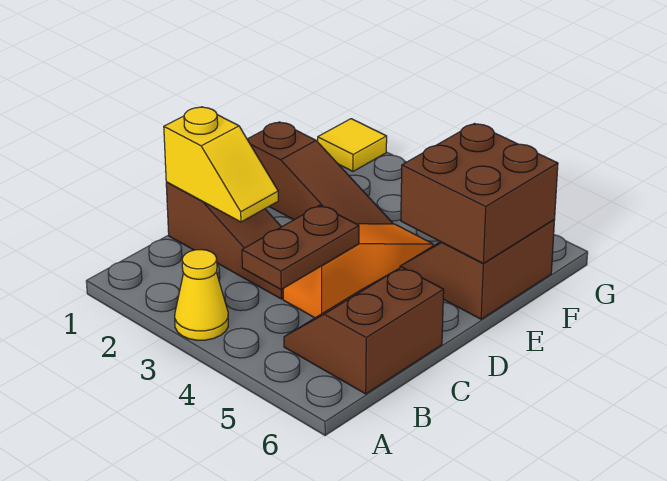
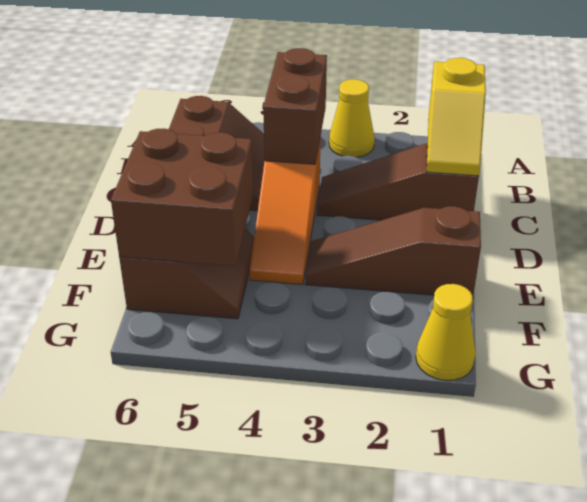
brown 1x2 plate [242,205,359,290] -> brown 1x2 brick [263,48,327,164]
yellow 1x2 slope [164,107,278,222] -> yellow 1x2 slope turned to [427,58,486,176]
yellow 1x1 tile [318,119,387,171] -> yellow 1x1 cone [416,284,475,380]

